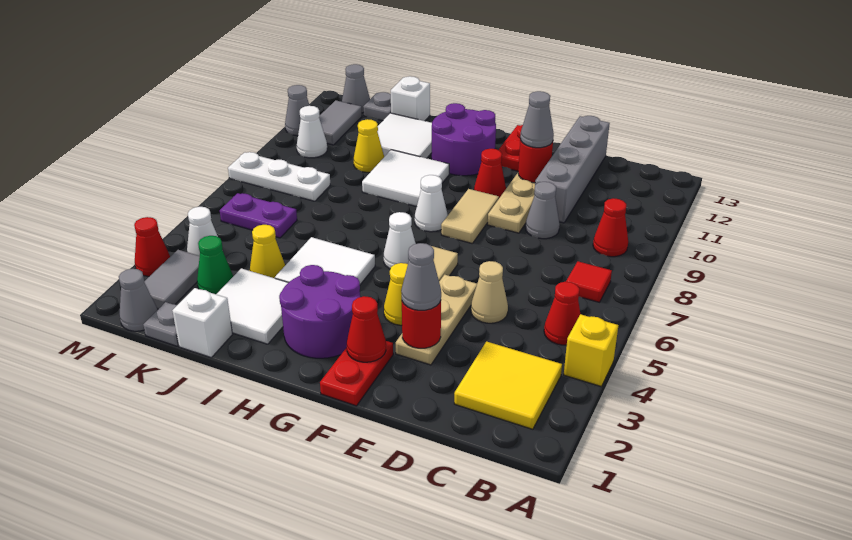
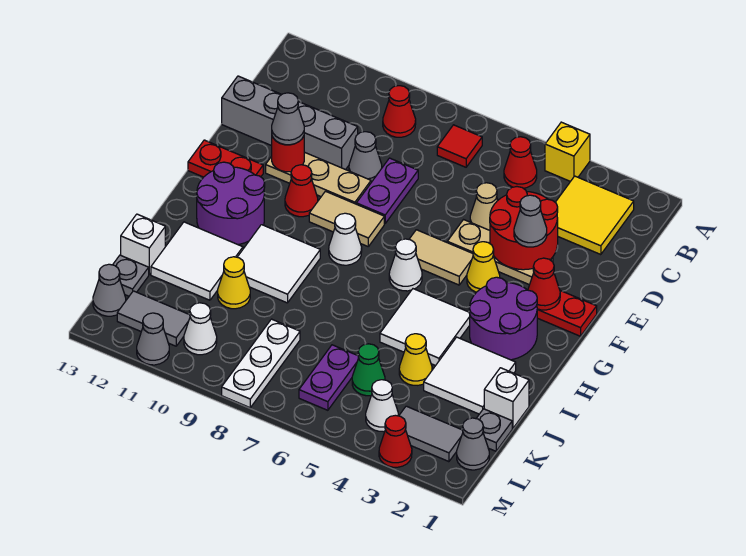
none -> purple 1x2 plate [356,158,418,224]
red 1x1 round brick [402,301,441,348] -> red 2x2 round brick [490,187,558,270]
green 1x1 cone [197,236,233,294] -> green 1x1 cone moved to [352,344,385,396]

